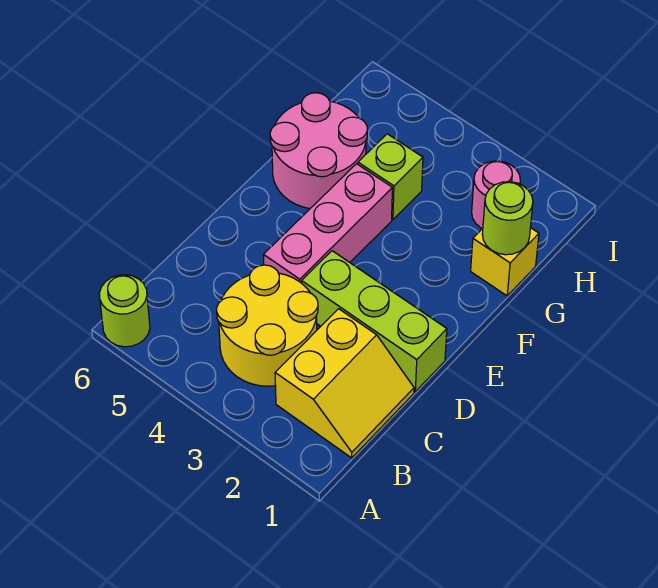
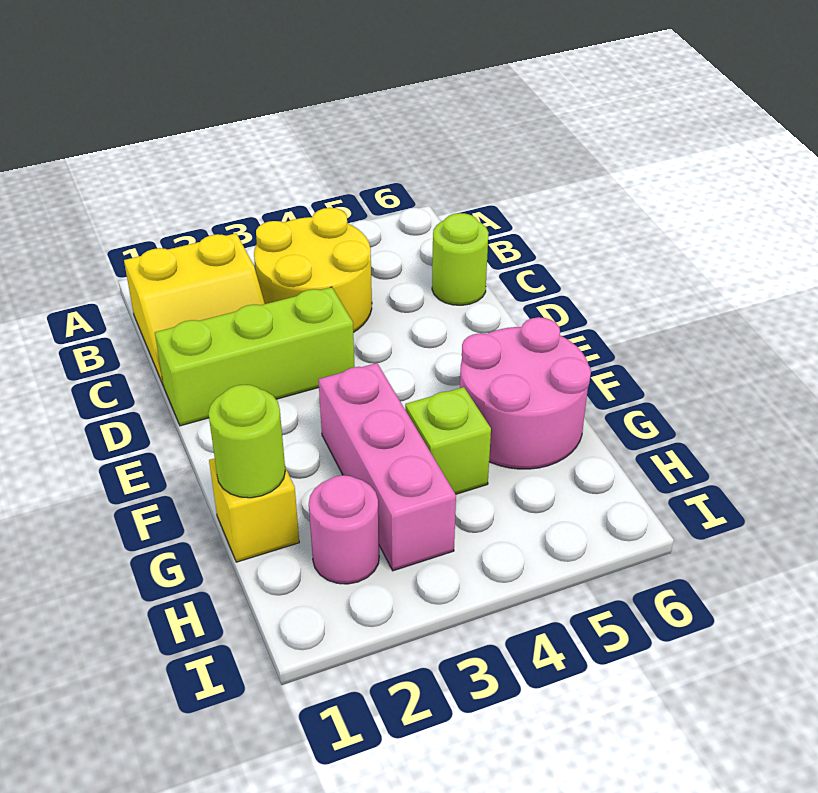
lime 1x1 round brick [99,275,150,347] -> lime 1x1 round brick moved to [432,213,489,305]
yellow 2x2 slope [275,309,414,458] -> yellow 2x2 slope turned to [124,233,265,386]
pink 1x3 brick [263,164,392,283] -> pink 1x3 brick moved to [318,363,456,571]

